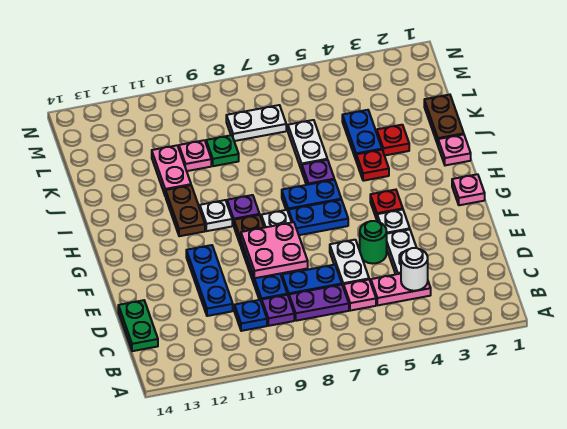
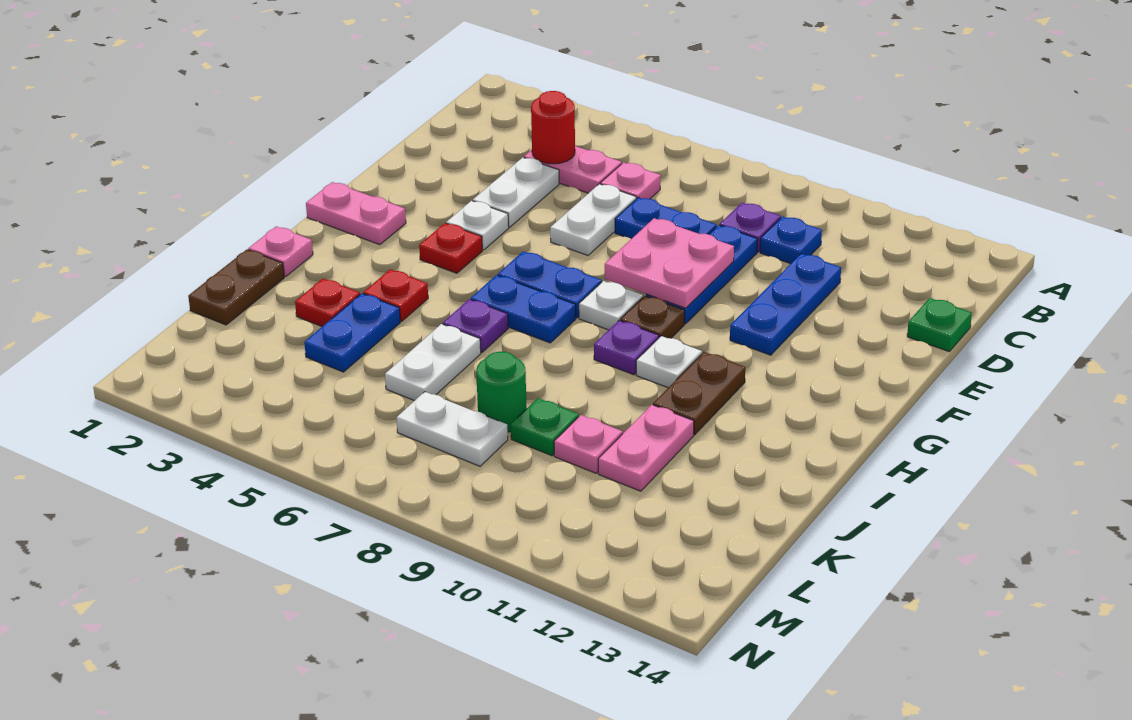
white 1x1 round brick [401,248,428,291] -> red 1x1 round brick [531,91,575,164]
purple 1x2 plate [289,285,349,321] -> none
green 1x2 plate [118,300,158,351] -> green 1x1 plate [907,298,972,352]
green 1x1 round brick [360,221,387,264] -> green 1x1 round brick moved to [476,352,527,432]
pink 1x1 plate [452,174,485,205] -> pink 1x2 plate [306,182,406,245]

